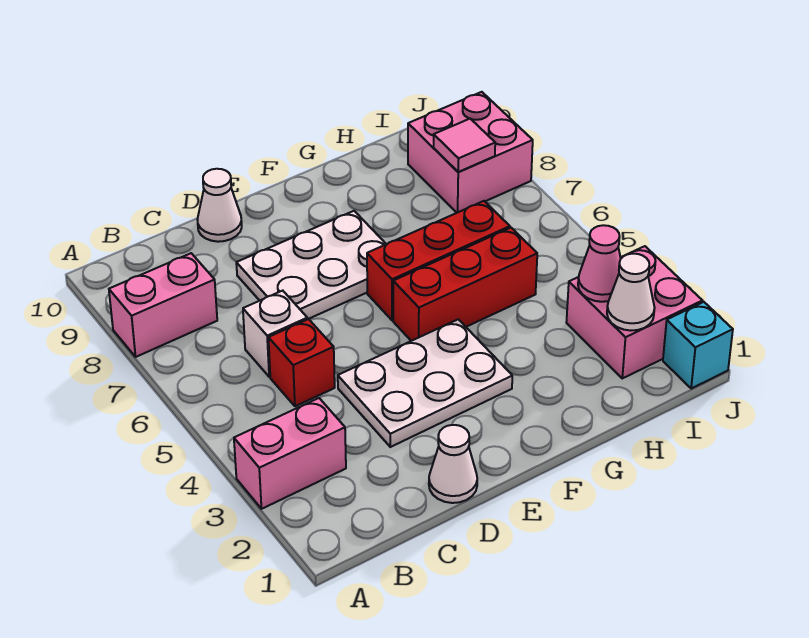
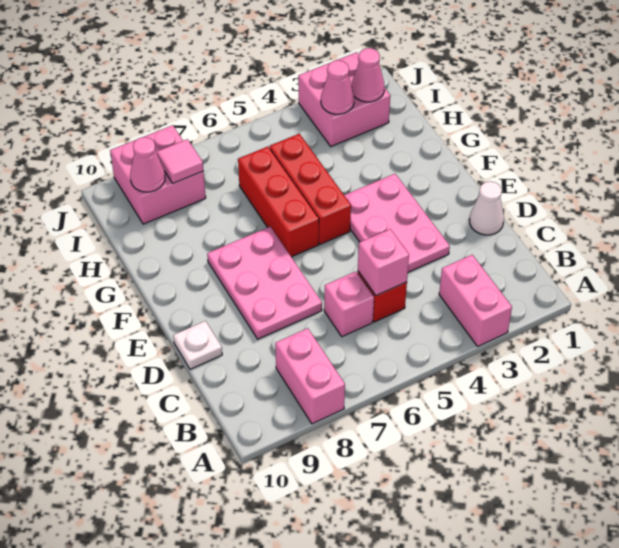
none -> pink 1x1 brick [358,229,409,296]
white 1x1 brick [243,291,307,377] -> pink 1x1 brick [324,272,374,337]
white 2x3 plate [338,319,512,447] -> pink 2x3 plate [344,174,450,272]
white 2x3 plate [236,211,386,319] -> pink 2x3 plate [207,227,322,339]
white 1x1 cone [197,169,242,242] -> white 1x1 plate [173,321,222,369]
white 1x1 cone [607,254,655,331] -> pink 1x1 cone [351,48,384,102]
none -> pink 1x1 cone [130,137,165,192]
cyan 1x1 brick [663,302,733,388] -> none

